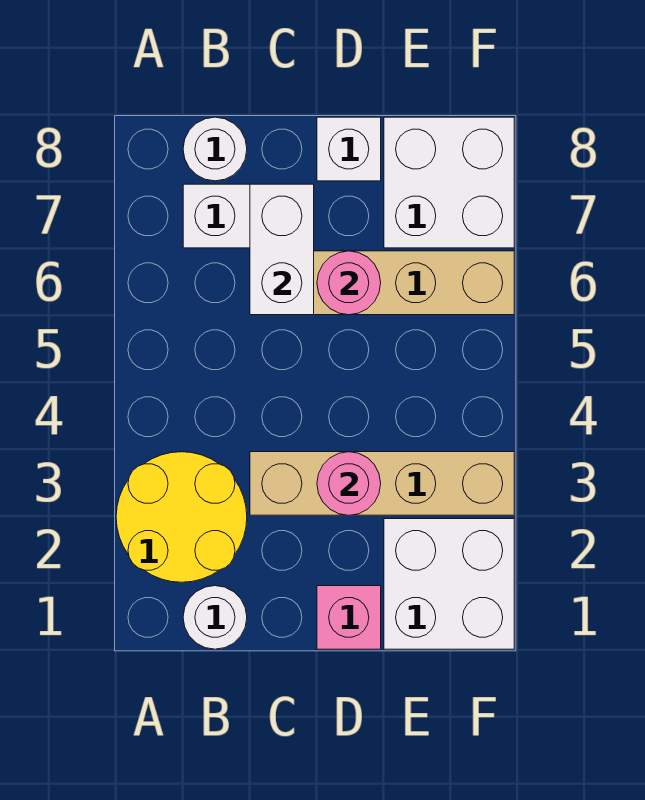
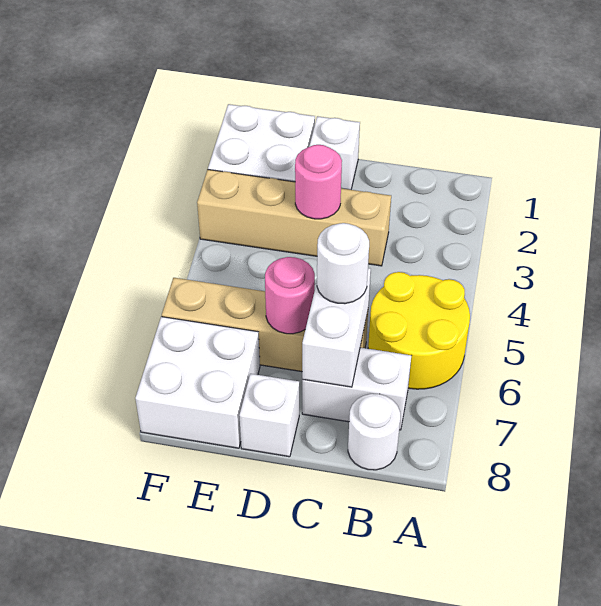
yellow 2x2 round brick [116,452,247,582] -> yellow 2x2 round brick moved to [368,272,470,389]
white 1x1 round brick [183,586,247,649] -> white 1x1 round brick moved to [317,223,369,304]
pink 1x1 brick [317,586,381,649] -> white 1x1 brick [309,116,360,190]

